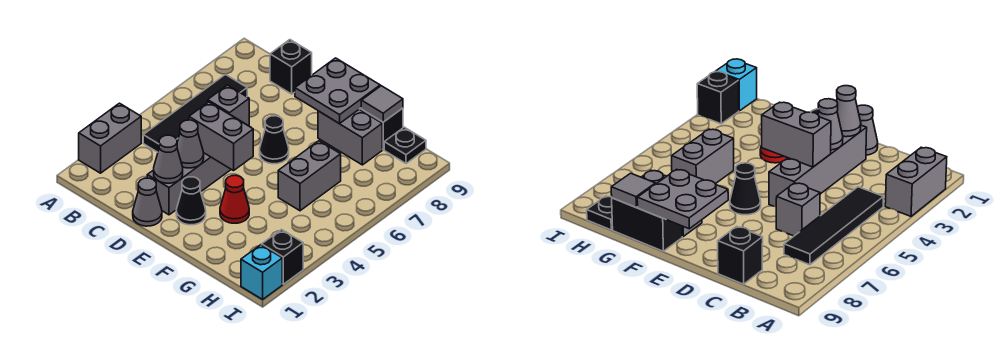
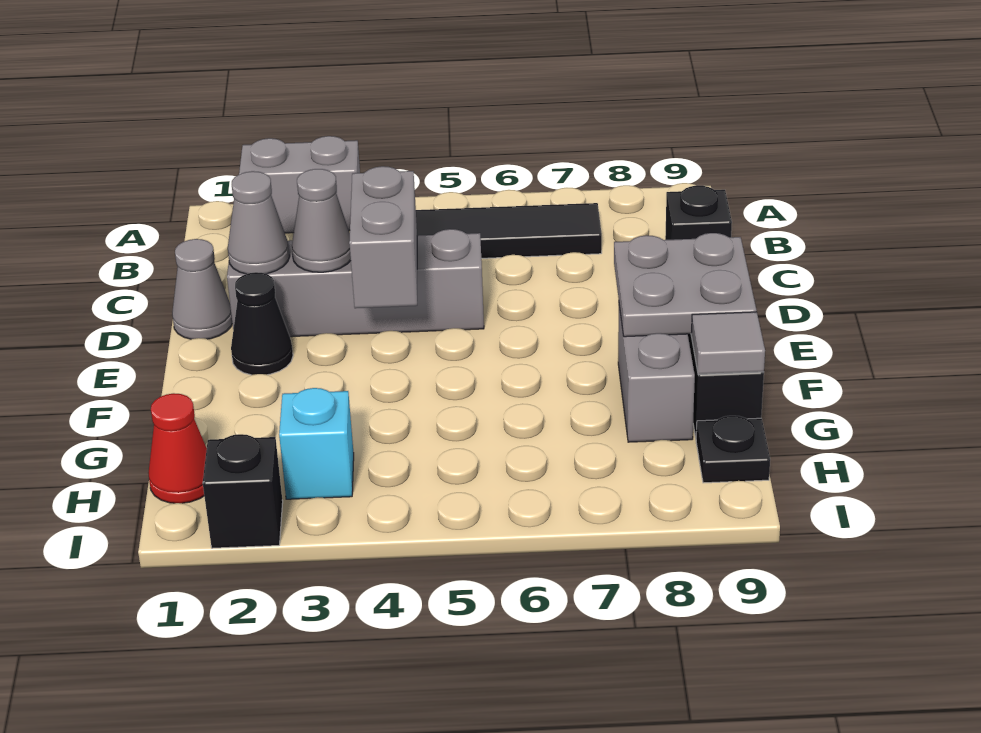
grey 1x1 brick [208,85,249,126] -> none
black 1x1 cone [260,116,289,164] -> none
red 1x1 cone [220,175,249,223] -> red 1x1 cone moved to [148,393,207,503]
grey 1x2 brick [278,141,341,211] -> none
cyan 1x1 brick [241,245,282,299] -> cyan 1x1 brick moved to [279,388,354,499]

